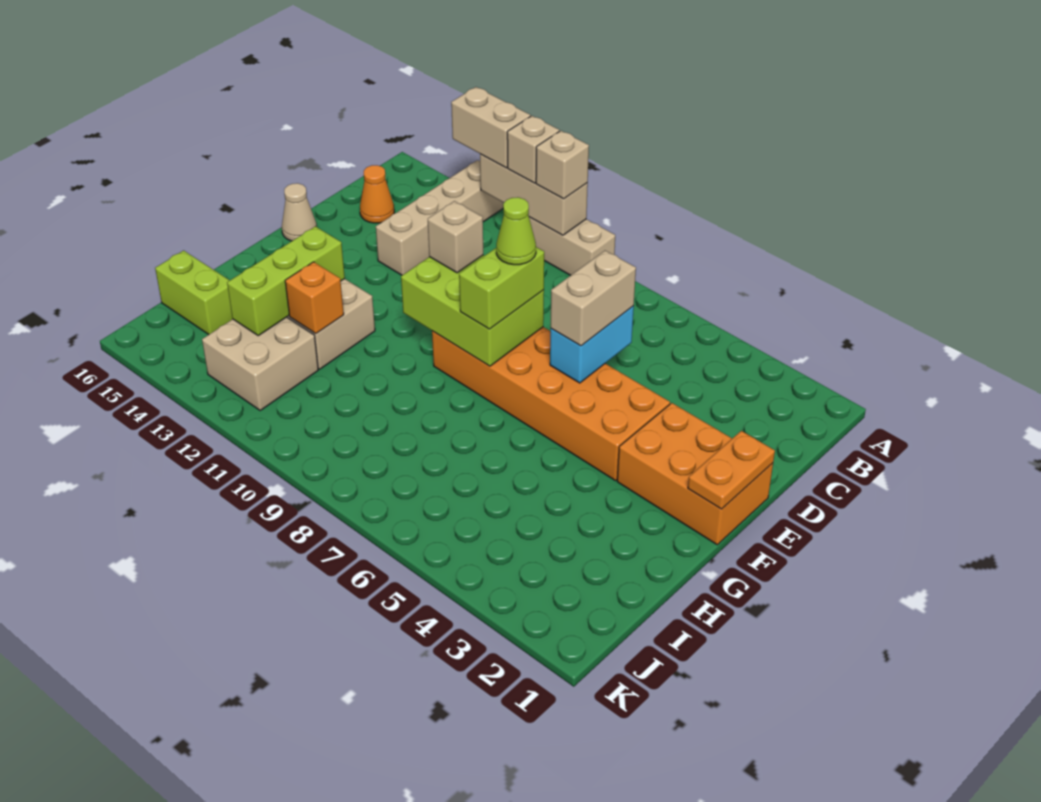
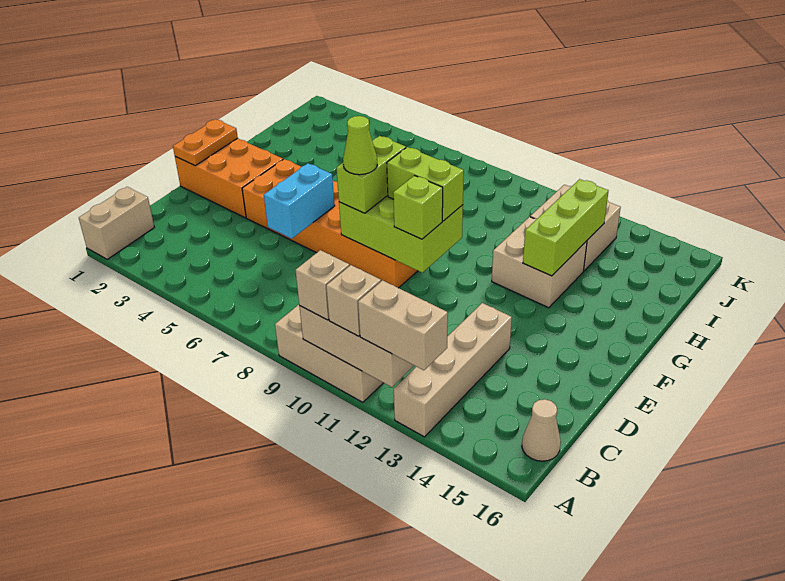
orange 1x1 cone [360,165,394,223] -> none
tan 1x2 brick [551,251,636,346] -> tan 1x2 brick moved to [79,187,154,259]
tan 1x1 brick [428,201,483,273] -> lime 1x1 brick [393,176,443,239]
tan 1x1 cone [282,183,317,241] -> tan 1x1 cone moved to [522,399,561,461]
orange 1x1 brick [285,262,344,334] -> none
lime 1x2 brick [155,251,233,335] -> lime 1x2 brick moved to [387,147,464,221]

